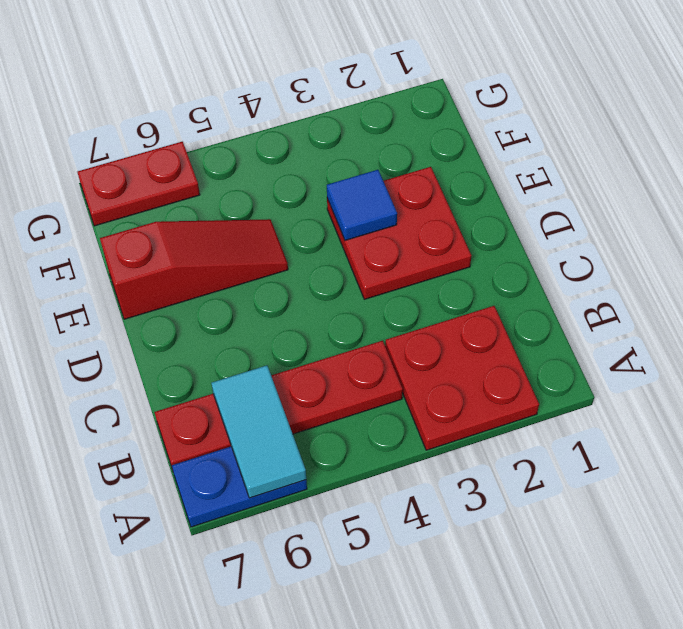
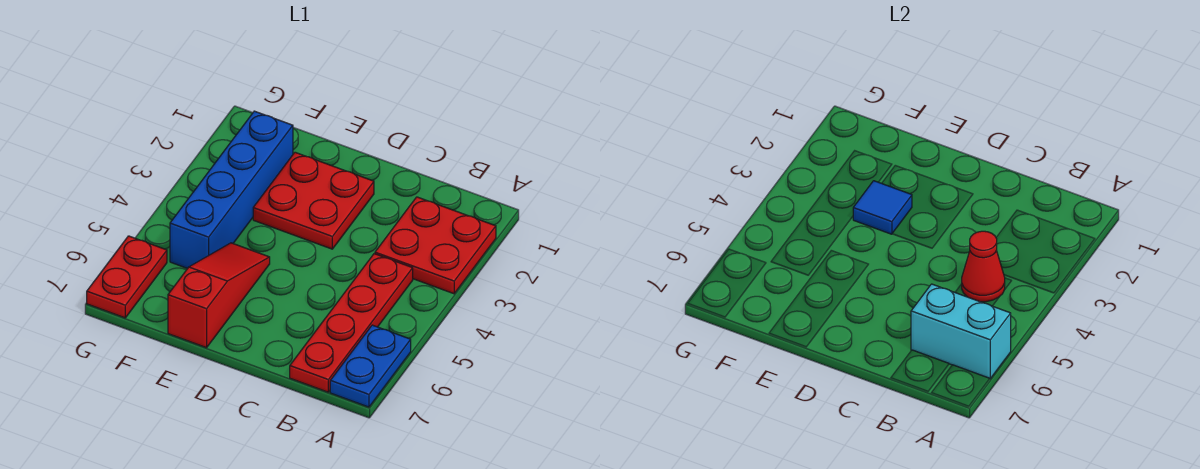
cyan 1x2 tile [211,365,306,498] -> cyan 1x2 brick [911,284,1011,379]
none -> red 1x1 cone [962,231,1005,302]
none -> blue 1x4 brick [170,111,293,269]

